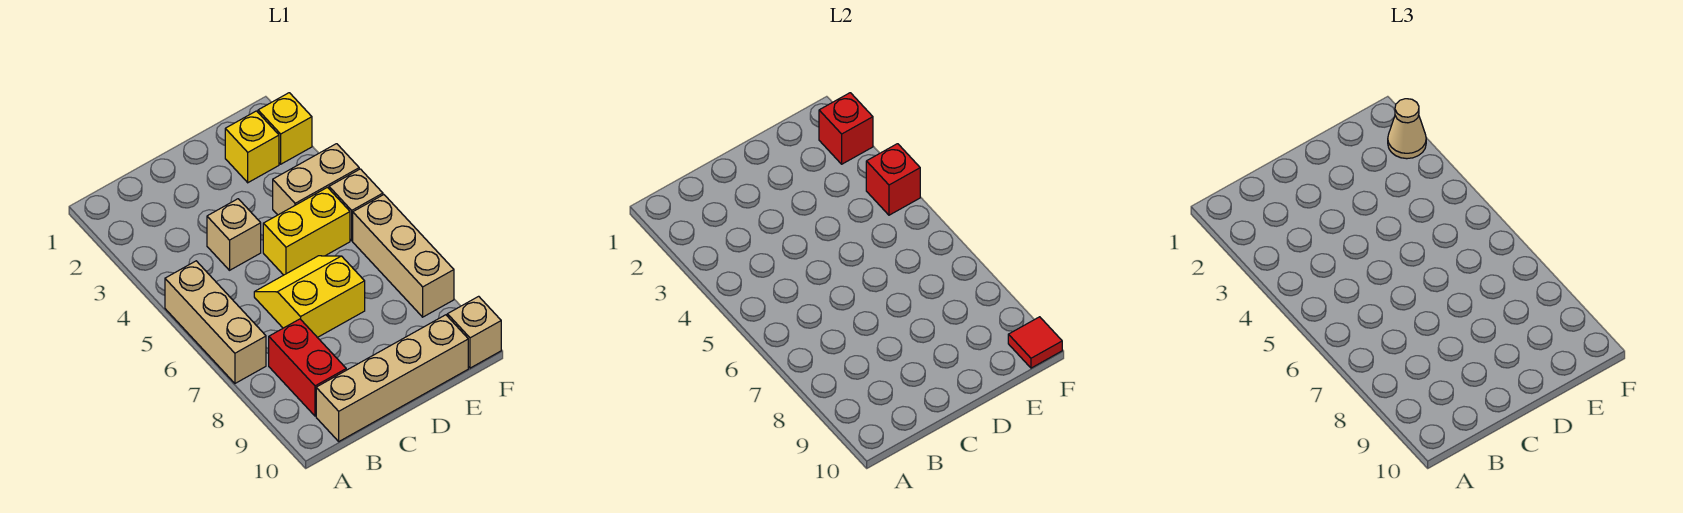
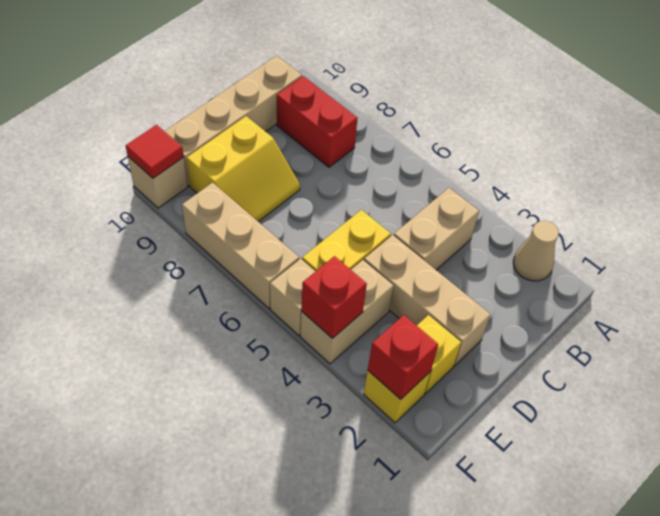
tan 1x3 brick [165,261,266,383] -> tan 1x3 brick moved to [364,235,491,366]
tan 1x1 brick [207,199,261,270] -> tan 1x2 brick [394,188,479,270]
yellow 2x2 slope [254,256,365,338] -> yellow 2x2 slope moved to [187,116,300,222]
tan 1x1 cone [1388,99,1426,159] -> tan 1x1 cone moved to [513,221,559,281]

